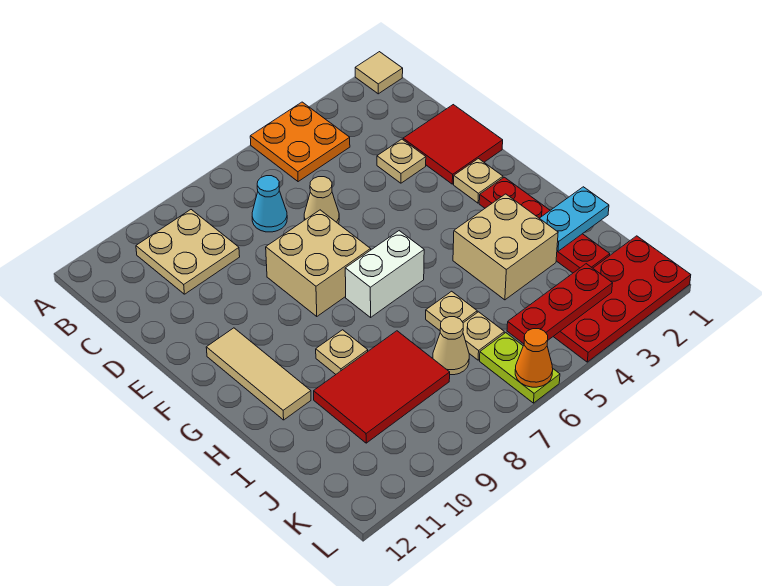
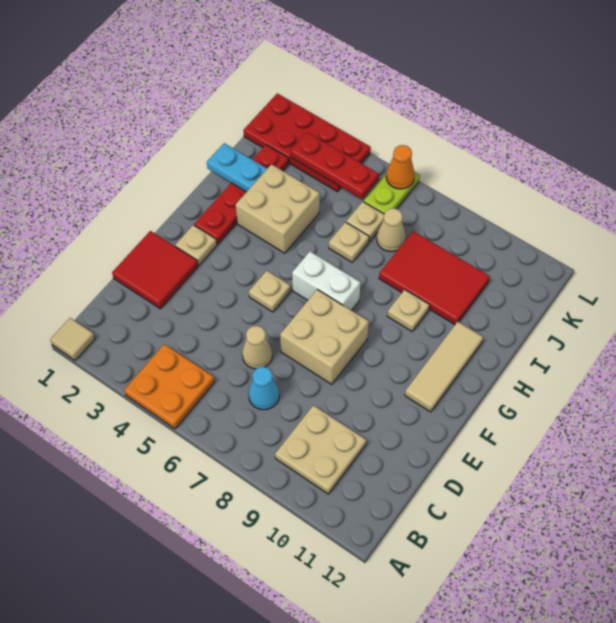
tan 1x1 plate [377,139,426,183] -> tan 1x1 plate moved to [249,271,291,312]

